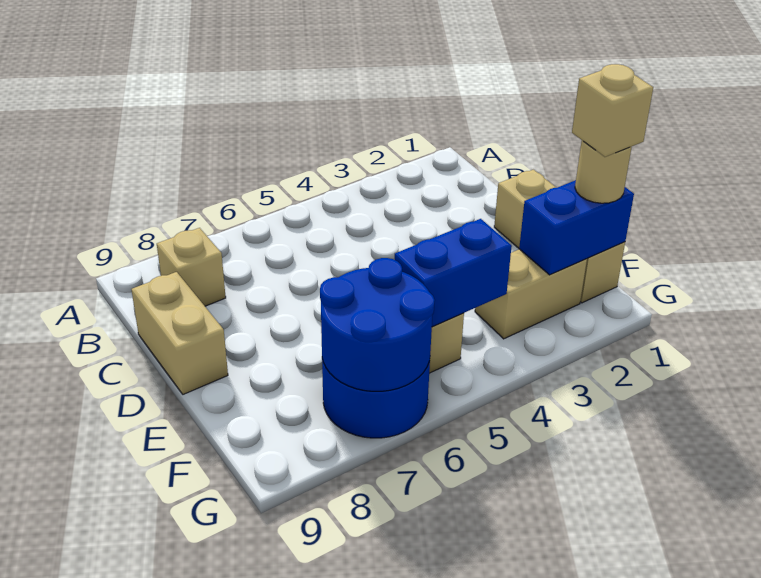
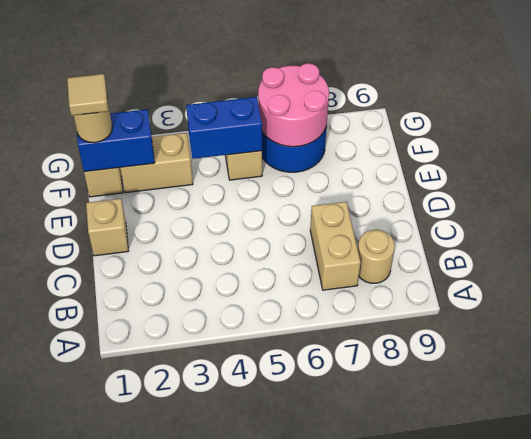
tan 1x1 brick [157,228,226,306] -> tan 1x1 round brick [358,230,395,283]
tan 1x2 brick [131,272,228,394] -> tan 1x2 brick moved to [310,202,361,290]
tan 1x1 brick [572,64,653,157] -> tan 1x1 tile [67,74,108,116]
blue 2x2 round brick [320,258,435,391] -> pink 2x2 round brick [258,63,329,147]

